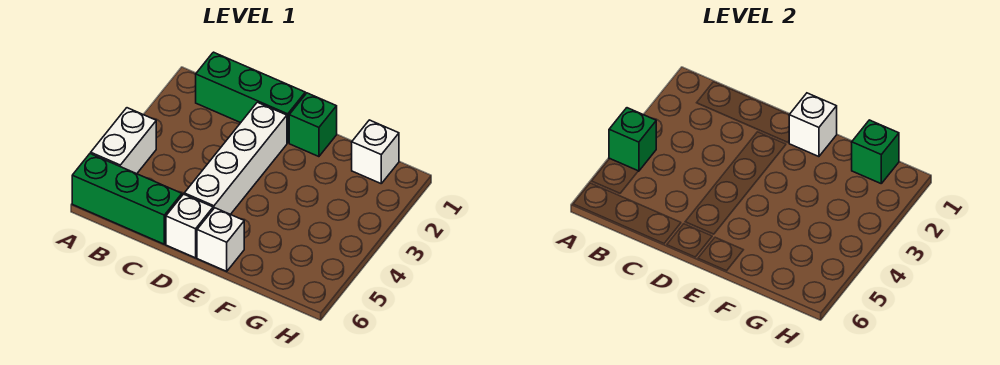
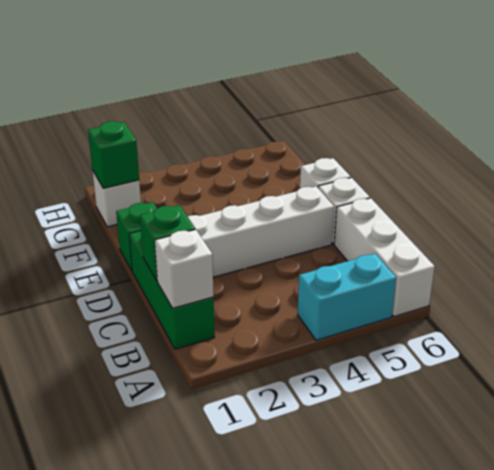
white 1x2 brick [91,108,156,174] -> cyan 1x2 brick [298,254,396,340]
green 1x1 brick [609,108,656,171] -> green 1x1 brick moved to [140,205,195,281]
green 1x3 brick [72,154,182,244] -> white 1x3 brick [334,198,435,317]
white 1x1 brick [789,93,837,157] -> white 1x1 brick moved to [155,229,214,308]

